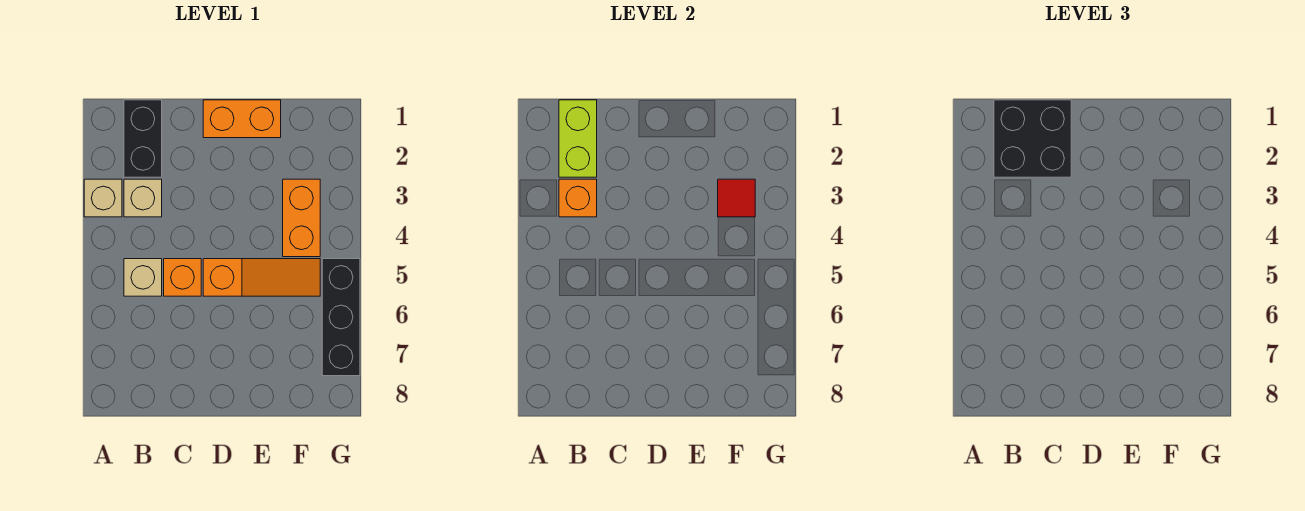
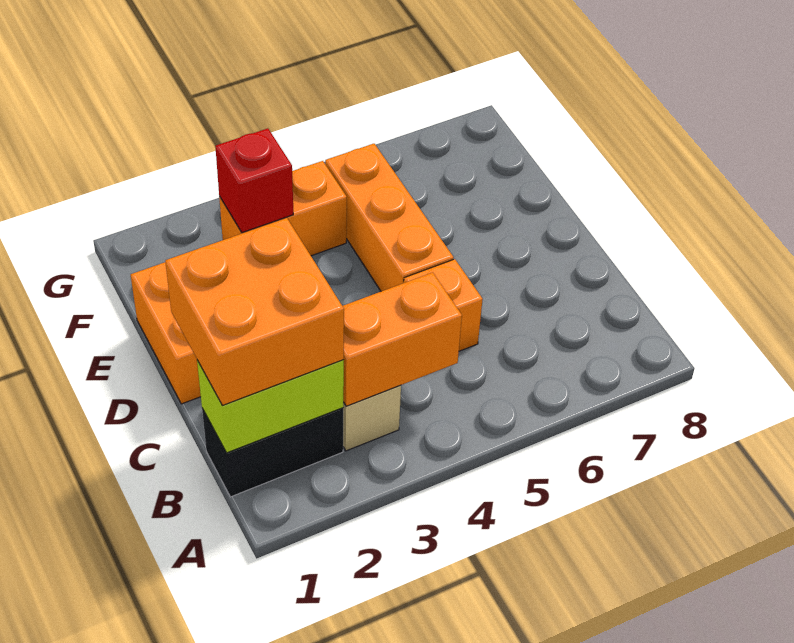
tan 1x1 brick [84,179,122,217] -> none
black 2x2 brick [994,100,1071,177] -> orange 2x2 brick [165,218,344,405]
orange 1x1 brick [559,179,597,217] -> orange 1x2 brick [343,273,462,406]
tan 1x1 brick [124,259,162,296] -> none
orange 1x3 slope [203,259,320,296] -> orange 1x3 brick [325,144,454,291]
red 1x1 tile [718,179,755,217] -> red 1x1 brick [215,128,293,232]
black 1x3 brick [322,259,360,376] -> none

